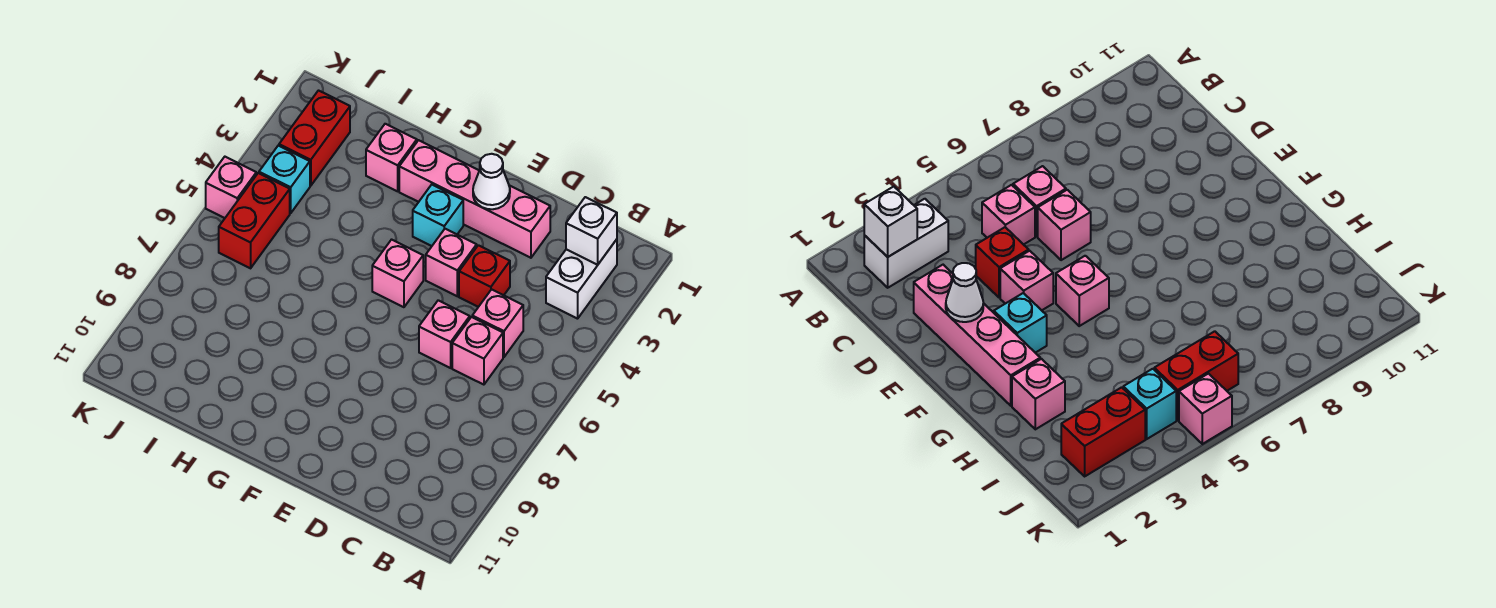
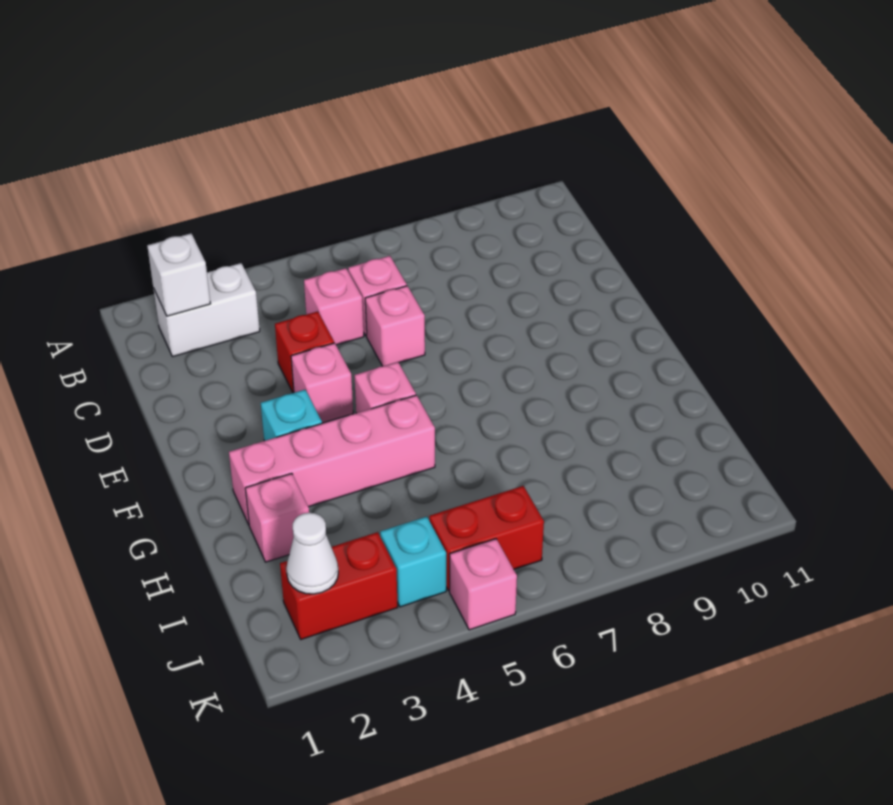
pink 1x4 brick [399,140,550,258] -> pink 1x4 brick turned to [229,395,435,524]
white 1x1 cone [473,154,510,209] -> white 1x1 cone moved to [286,513,338,594]

